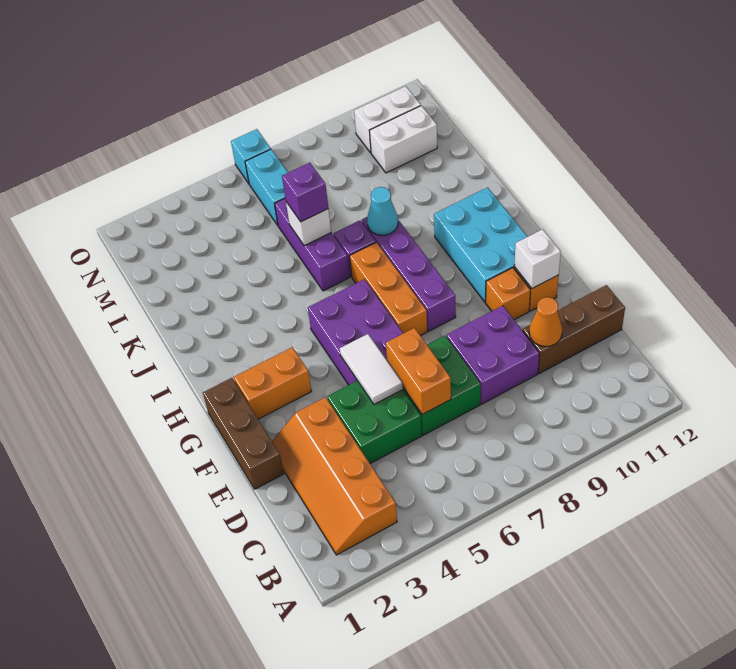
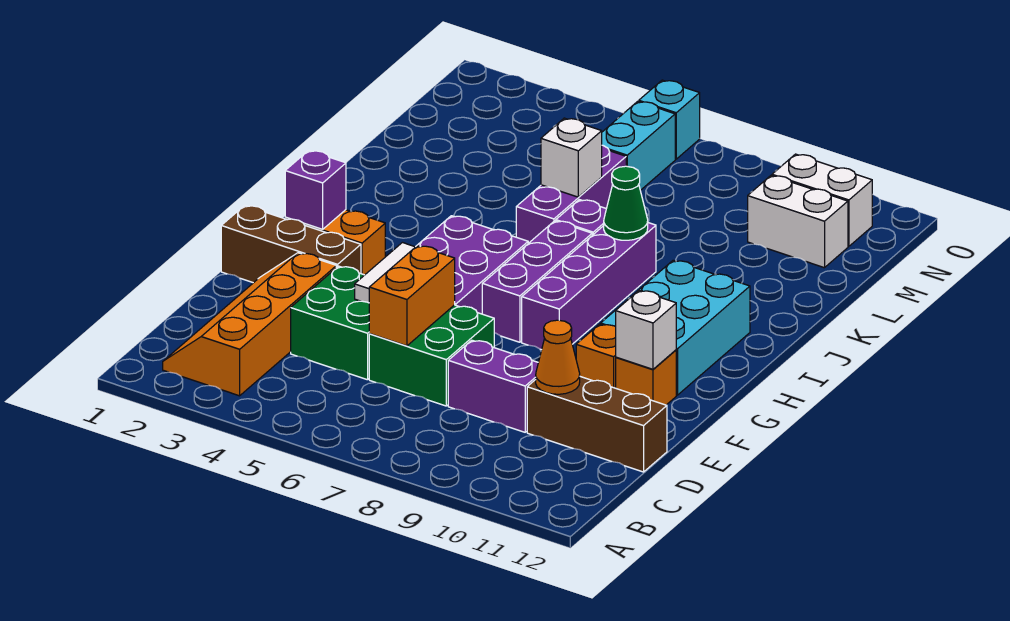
purple 2x2 brick [447,306,539,404] -> purple 1x2 brick [448,340,538,432]
brown 1x3 brick [203,378,284,489] -> brown 1x3 brick turned to [221,205,361,283]
orange 1x3 brick [350,242,427,336] -> purple 1x3 brick [482,221,592,342]
cyan 1x1 cone [367,187,398,235] -> green 1x1 cone [604,166,648,240]
purple 1x1 brick [282,163,328,222] -> purple 1x1 brick moved to [285,150,346,229]

